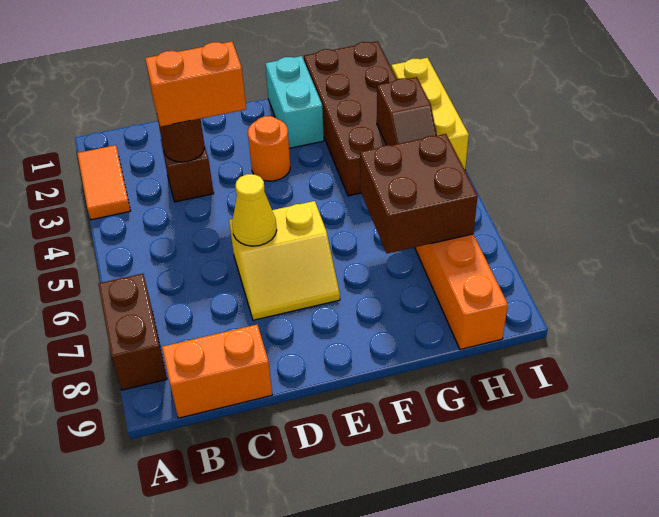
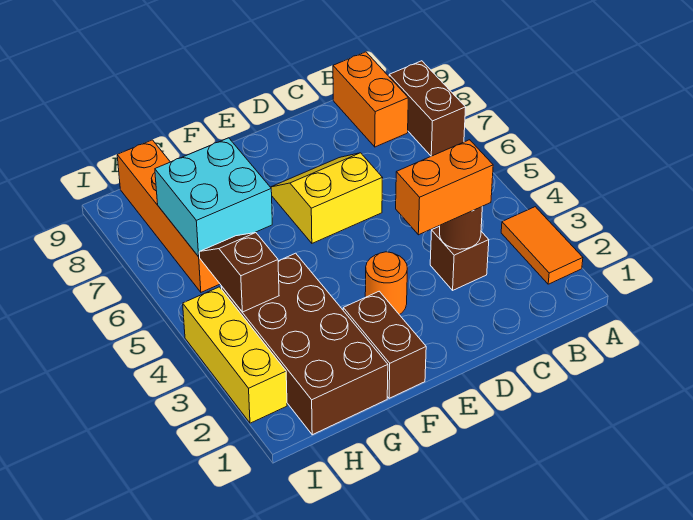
orange 1x2 brick [162,325,272,418] -> orange 1x2 brick turned to [333,52,408,147]
yellow 1x1 cone [232,174,277,246] -> none
cyan 1x2 brick [265,56,324,148] -> brown 1x2 brick [343,291,426,398]
brown 2x2 brick [360,134,478,253] -> cyan 2x2 brick [155,138,272,257]

